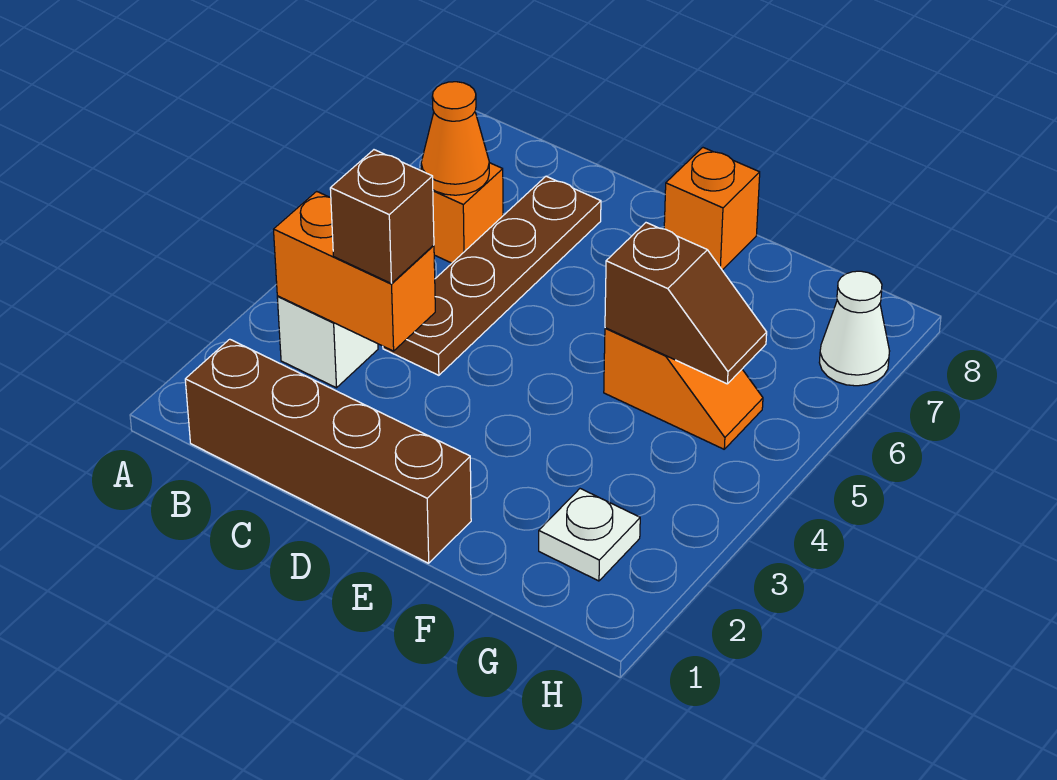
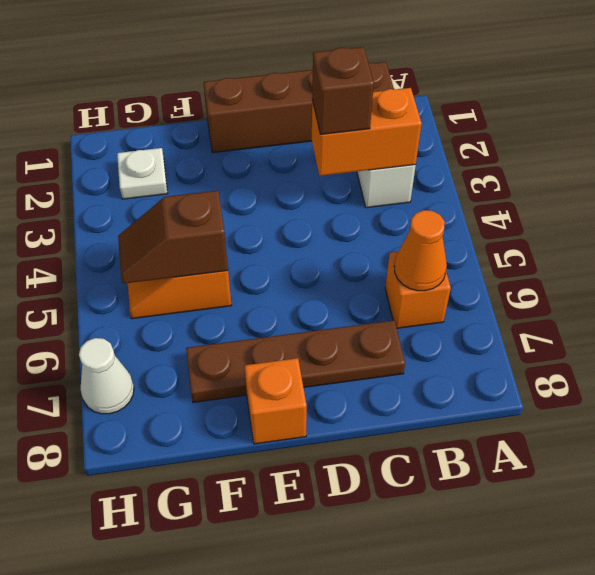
brown 1x4 plate [383,176,601,375] -> brown 1x4 plate turned to [186,320,405,402]

